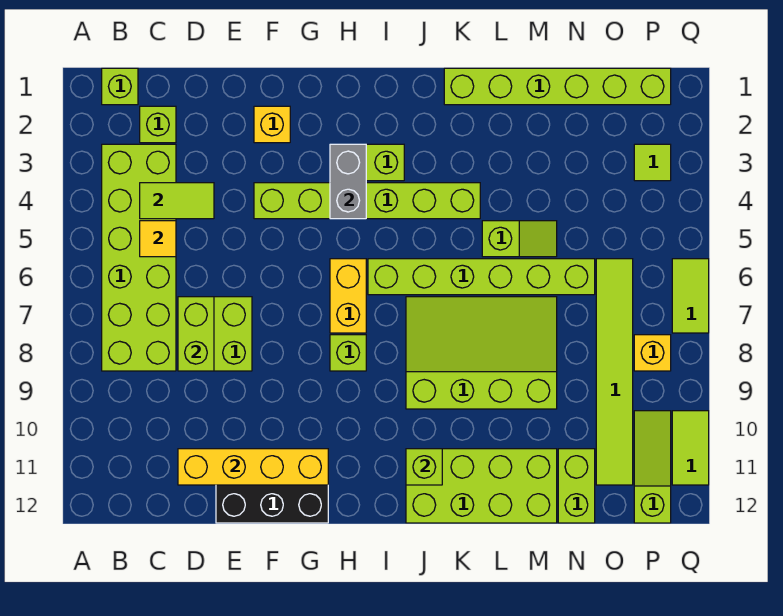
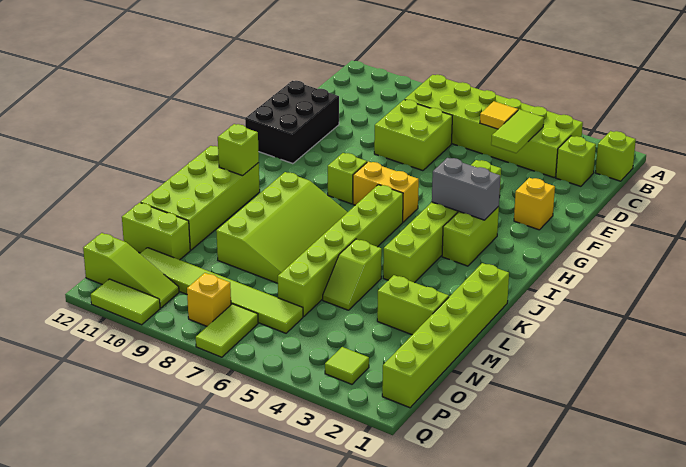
lime 1x2 brick [178,297,214,371] -> lime 1x2 brick moved to [377,275,449,335]
yellow 1x4 brick [178,449,328,485] -> none
lime 1x2 tile [672,259,709,333] -> lime 1x2 tile turned to [196,304,258,357]

